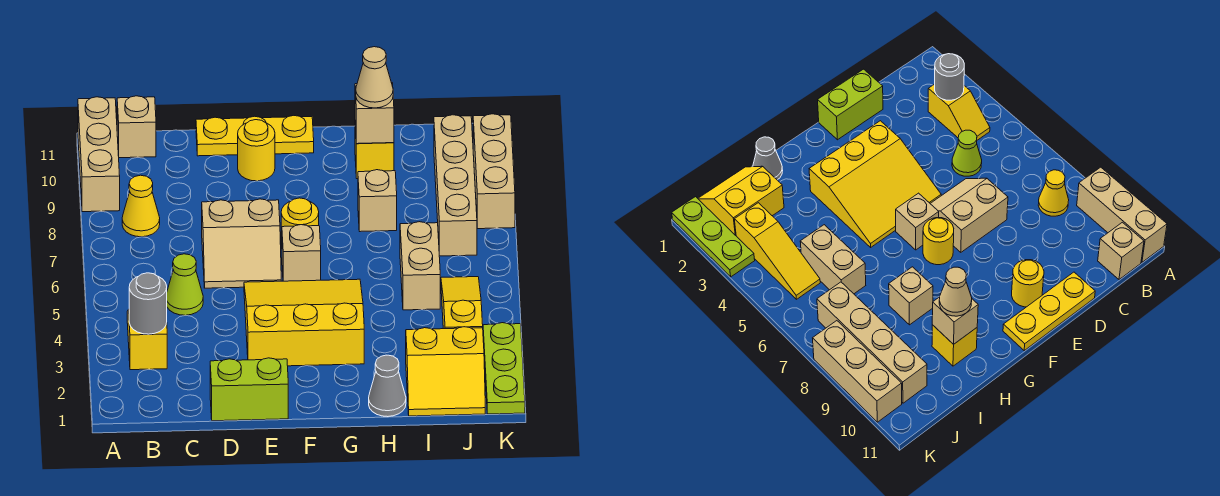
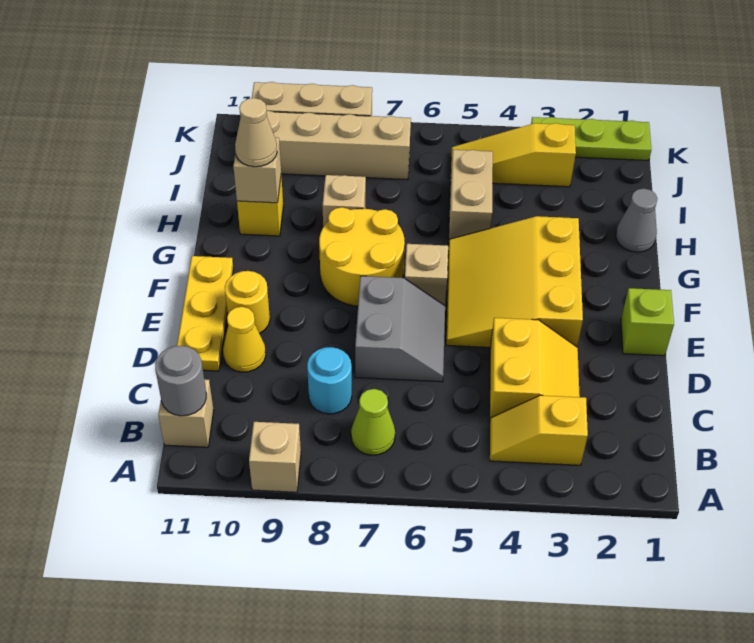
tan 1x3 brick [78,97,120,212] -> tan 1x1 brick [249,422,301,492]
grey 1x1 round brick [129,273,167,334] -> grey 1x1 round brick moved to [155,346,206,416]
yellow 1x1 cone [122,175,160,237] -> yellow 1x1 cone moved to [223,307,266,372]
lime 1x1 cone [167,254,203,315] -> lime 1x1 cone moved to [351,389,395,455]
none -> cyan 1x1 round brick [307,347,352,414]
lime 1x2 brick [210,358,288,421] -> lime 1x1 brick [621,288,674,356]
tan 2x2 slope [202,199,281,288] -> grey 2x2 slope [355,276,445,382]
yellow 1x1 round brick [281,198,319,248] -> yellow 2x2 round brick [319,207,405,306]
yellow 2x2 slope [406,327,485,416] -> yellow 2x2 slope moved to [490,318,580,418]
tan 1x2 brick [400,222,440,310] -> tan 1x2 brick turned to [449,150,493,239]

